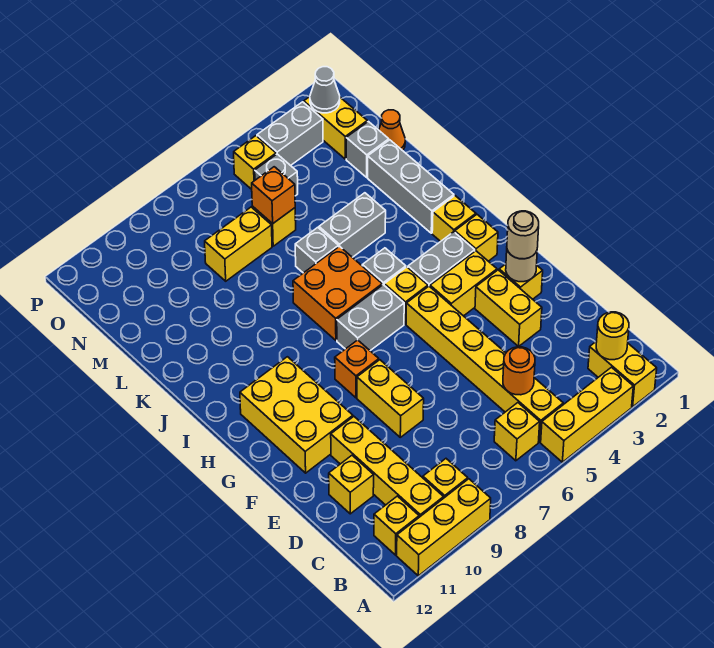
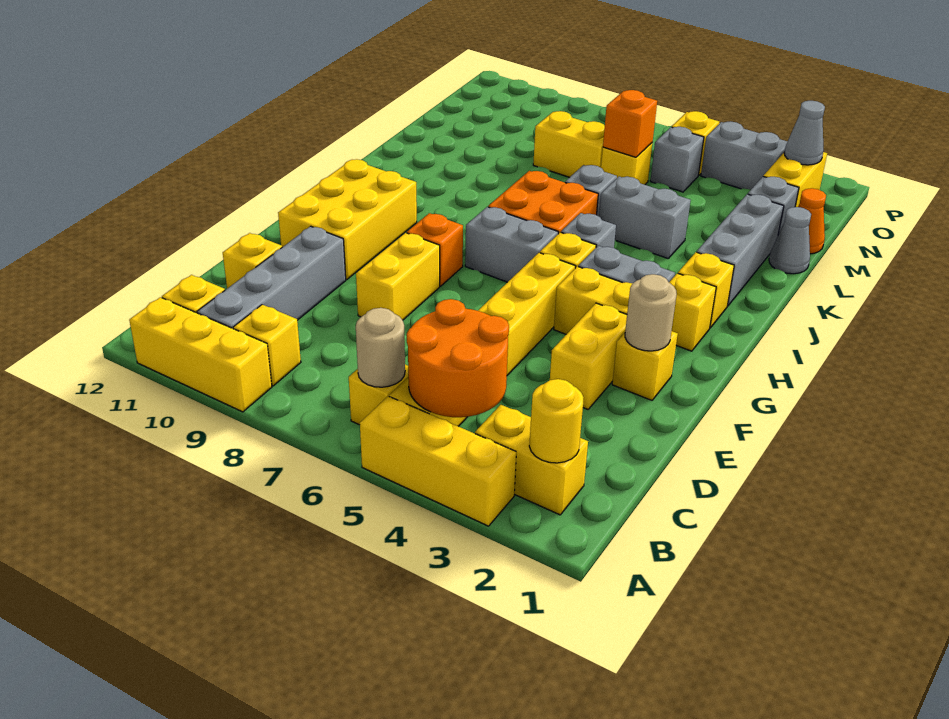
yellow 1x2 brick [588,341,657,407] -> yellow 1x2 brick turned to [475,405,588,515]
yellow 1x4 brick [331,417,444,517] -> grey 1x4 brick [197,226,346,328]
orange 1x1 round brick [503,347,535,395] -> orange 2x2 round brick [407,299,509,417]
tan 1x1 round brick [507,211,539,259] -> tan 1x1 round brick moved to [356,308,405,387]
none -> grey 1x1 cone [769,207,811,274]

